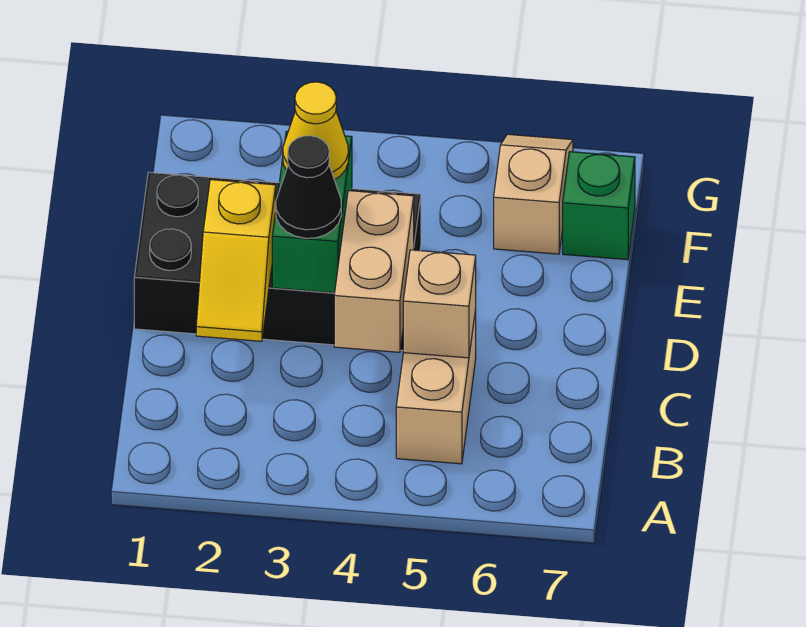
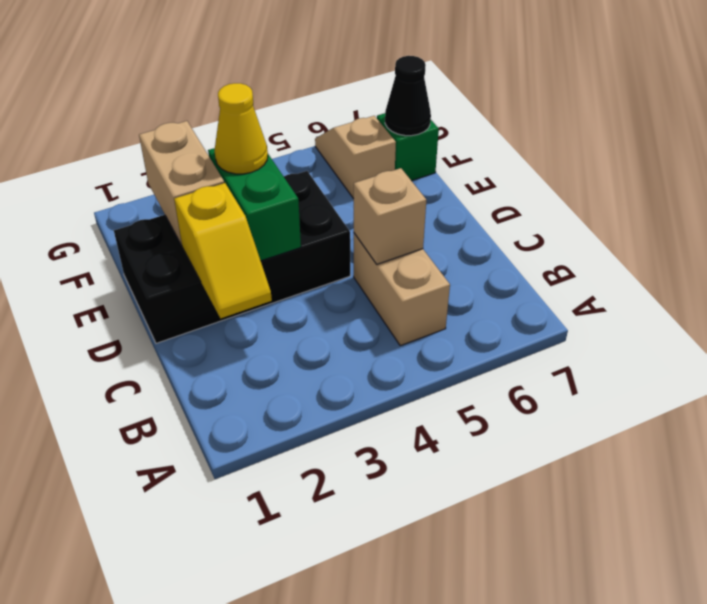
tan 1x2 brick [334,191,414,352] -> tan 1x2 brick moved to [139,121,224,245]
black 1x1 cone [276,136,341,238] -> black 1x1 cone moved to [385,56,431,136]

